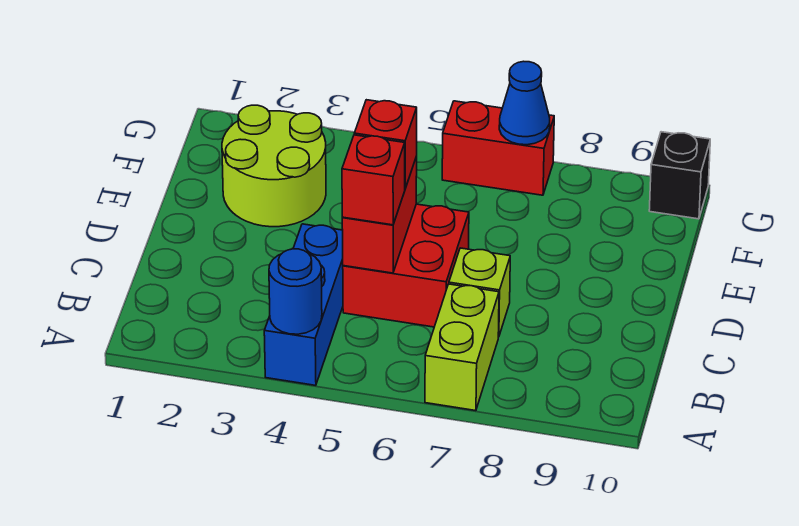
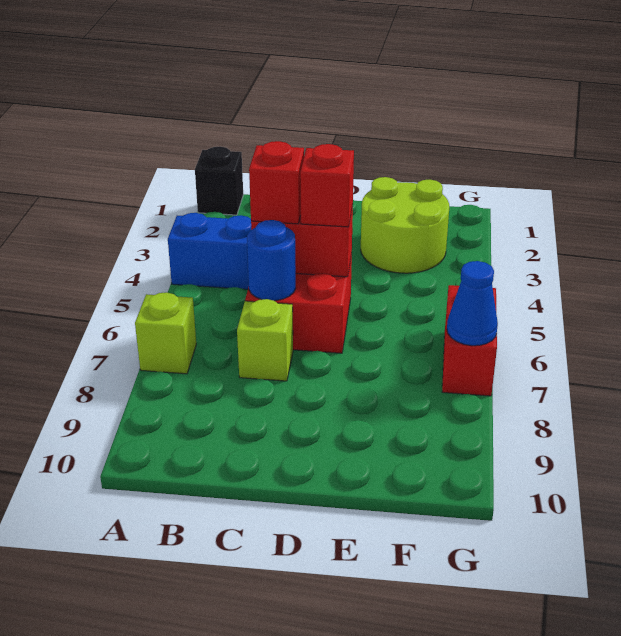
blue 1x1 round brick [269,249,322,334] -> blue 1x1 round brick moved to [247,220,296,301]
lime 1x2 brick [425,284,499,411] -> lime 1x1 brick [135,292,196,374]
black 1x1 brick [649,132,710,219] -> black 1x1 brick moved to [195,147,243,215]

